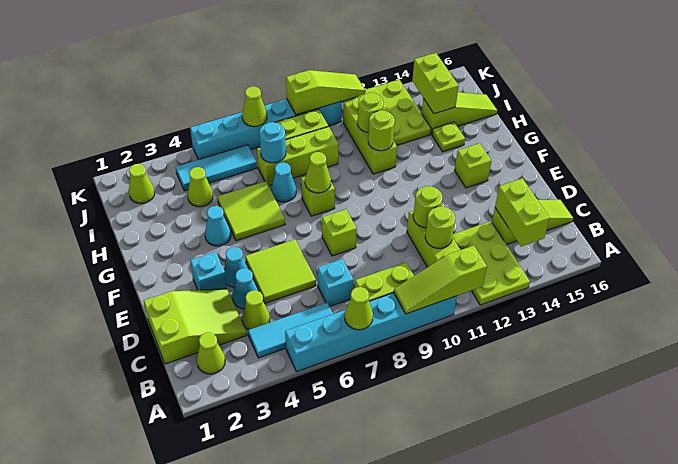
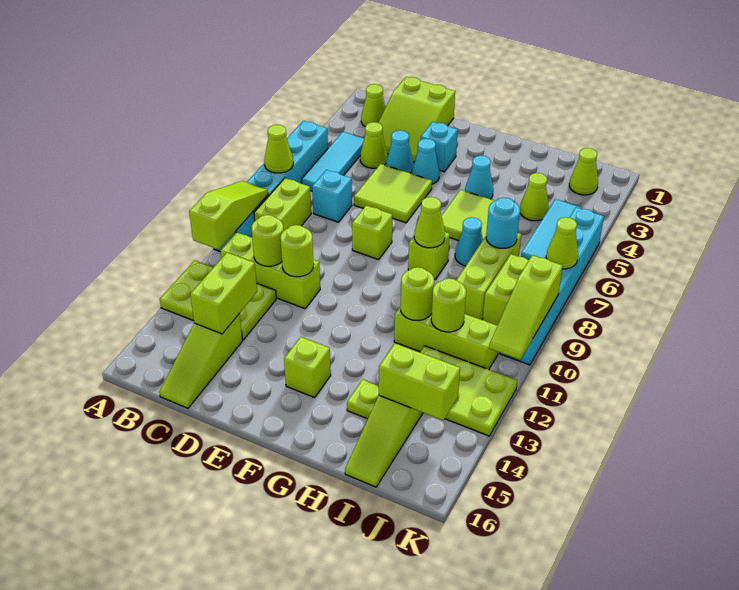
lime 1x2 brick [495,178,550,246] -> lime 1x2 brick turned to [190,253,257,334]

